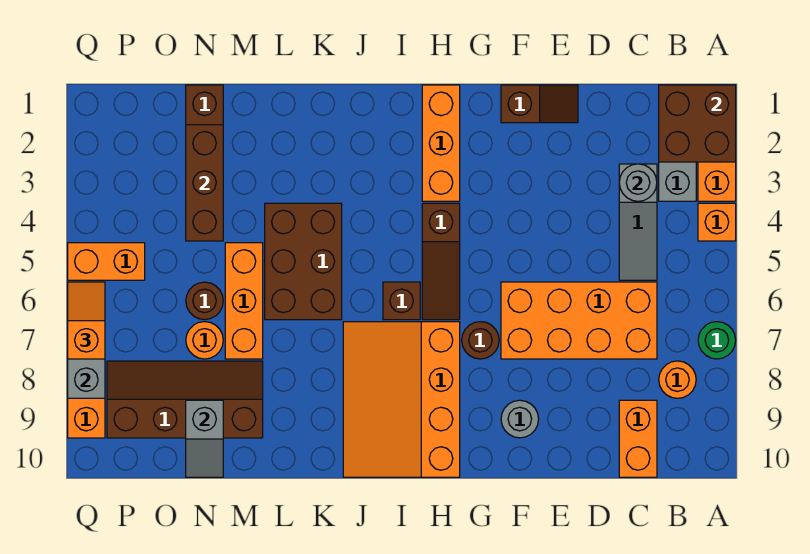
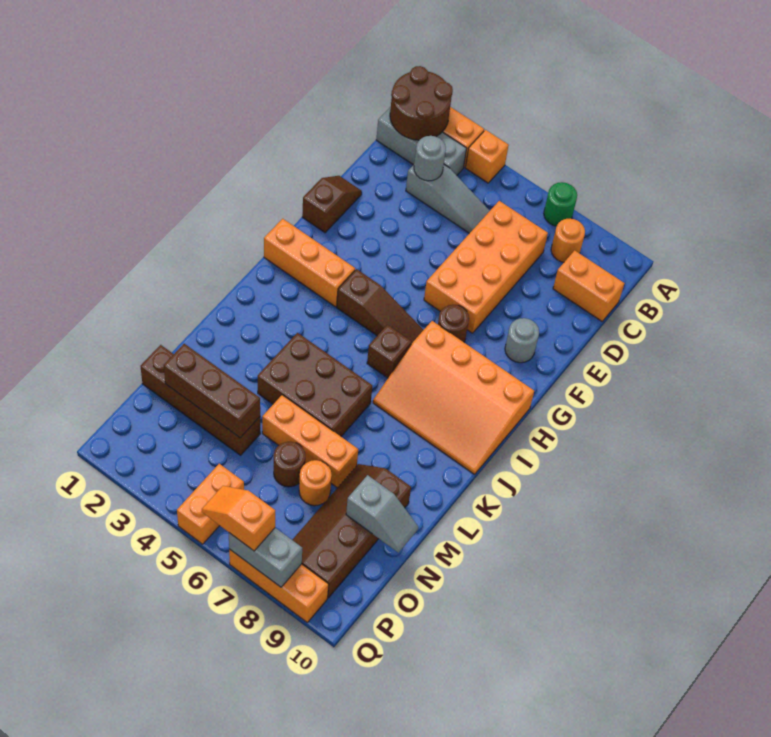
brown 2x2 brick [659,85,736,162] -> brown 2x2 round brick [390,66,453,140]

